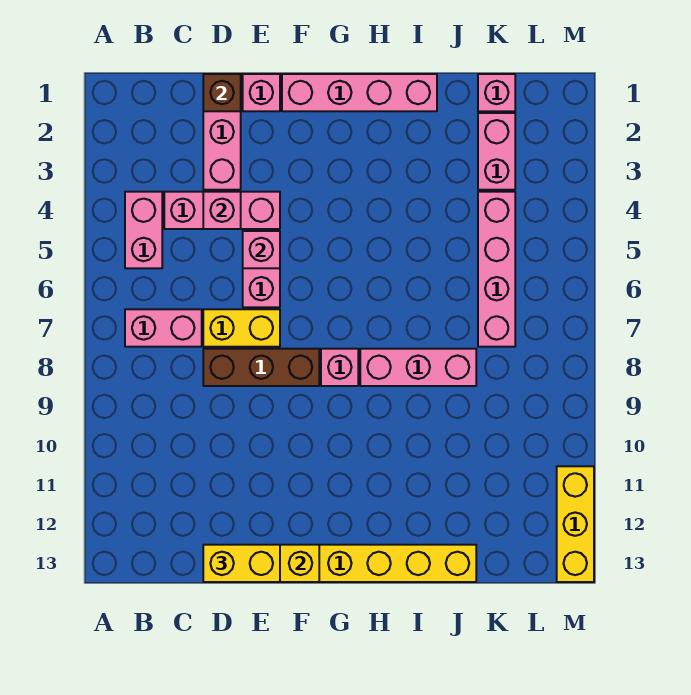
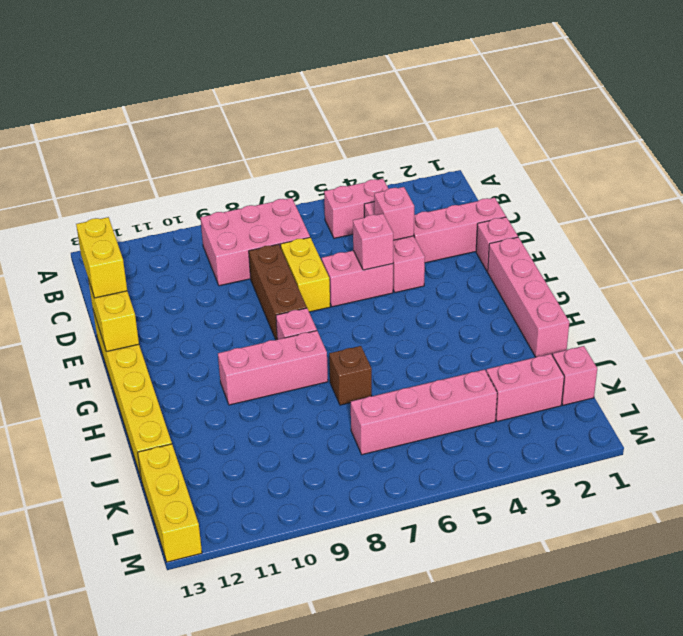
pink 1x2 brick [125,309,202,347] -> pink 2x3 brick [200,198,310,286]
brown 1x1 brick [203,74,241,111] -> brown 1x1 brick moved to [329,346,372,405]
pink 1x3 brick [360,349,476,386] -> pink 1x3 brick turned to [218,331,328,405]
yellow 1x3 brick [557,466,594,582] -> yellow 1x3 brick turned to [138,444,202,562]

